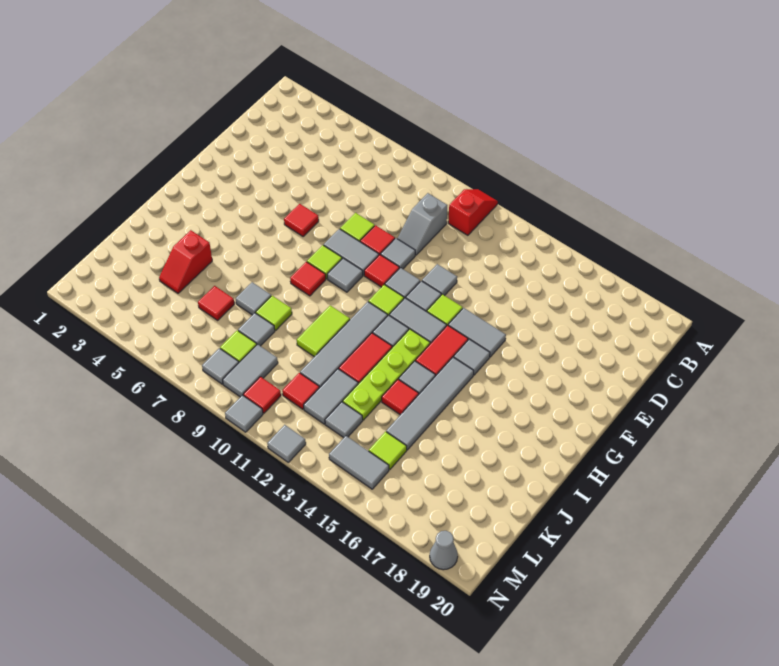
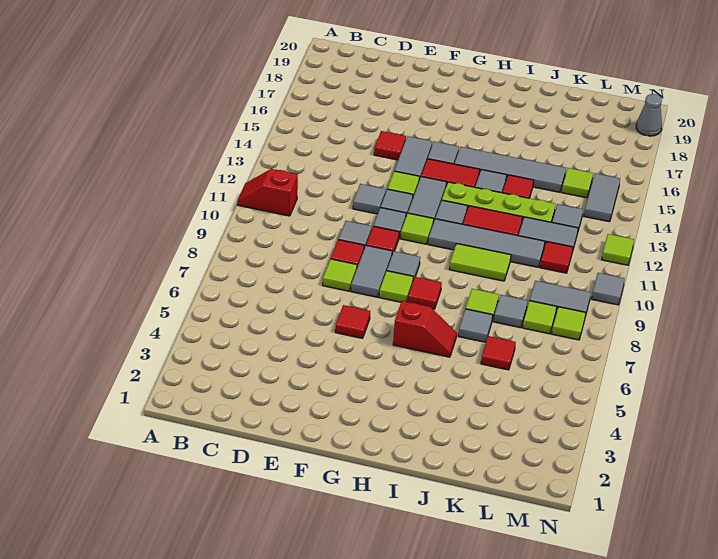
grey 1x2 slope [397,193,447,255] -> none
red 1x2 slope [159,230,212,293] -> red 1x2 slope moved to [393,301,457,357]
grey 1x1 tile [202,348,239,384] -> lime 1x1 tile [552,307,586,340]
red 1x1 tile [243,377,281,413] -> red 1x1 tile moved to [374,131,406,160]
grey 1x1 tile [267,425,306,462] -> lime 1x1 tile [602,234,634,265]

